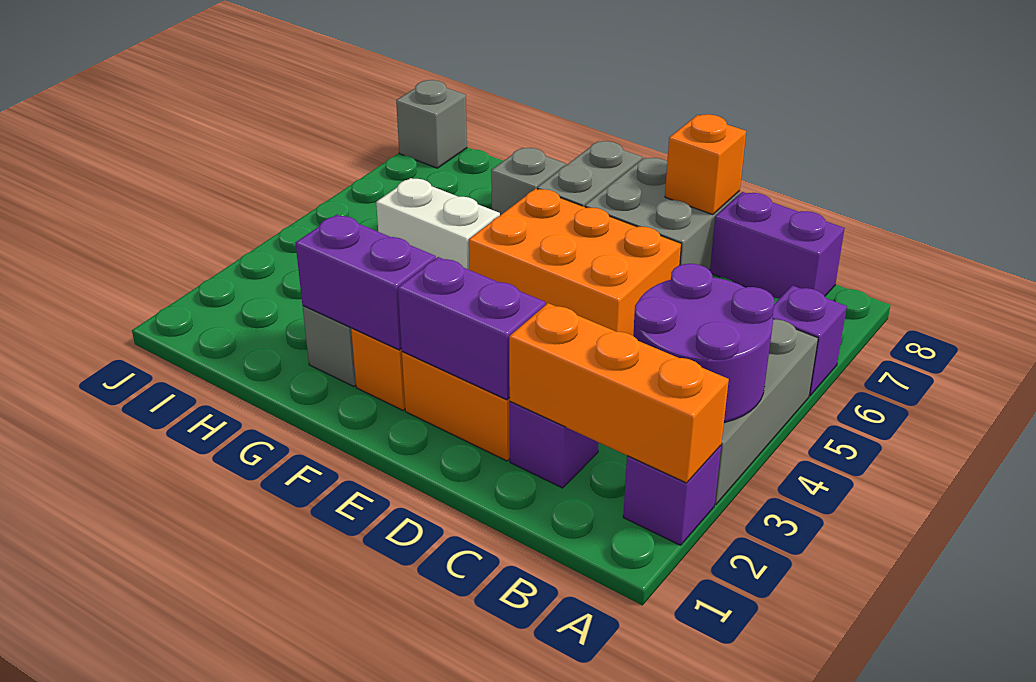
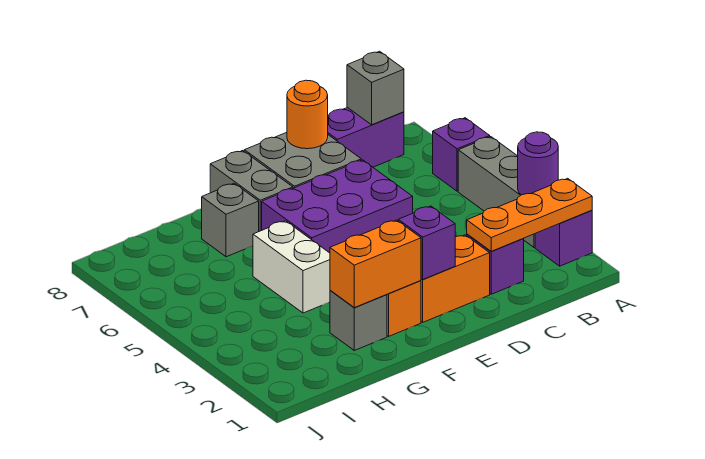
orange 1x3 brick [509,303,729,483] -> orange 1x3 plate [467,178,592,251]
purple 2x2 round brick [633,264,774,422] -> purple 1x1 round brick [518,132,558,195]
purple 1x2 brick [398,257,545,400] -> purple 1x1 brick [398,206,455,280]
orange 2x3 brick [469,189,681,335] -> purple 2x3 brick [262,160,413,253]
orange 1x1 brick [665,114,746,215] -> orange 1x1 round brick [287,80,328,149]
purple 1x2 brick [296,215,436,350] -> orange 1x2 brick [330,220,421,308]
white 1x2 brick [376,178,500,270] -> white 1x2 brick turned to [253,221,330,313]
grey 1x1 brick [396,80,467,168] -> grey 1x1 brick moved to [347,51,404,125]

